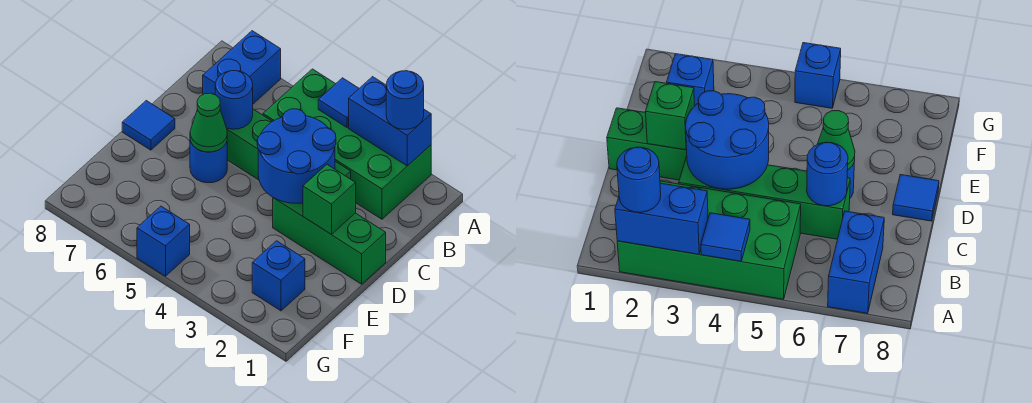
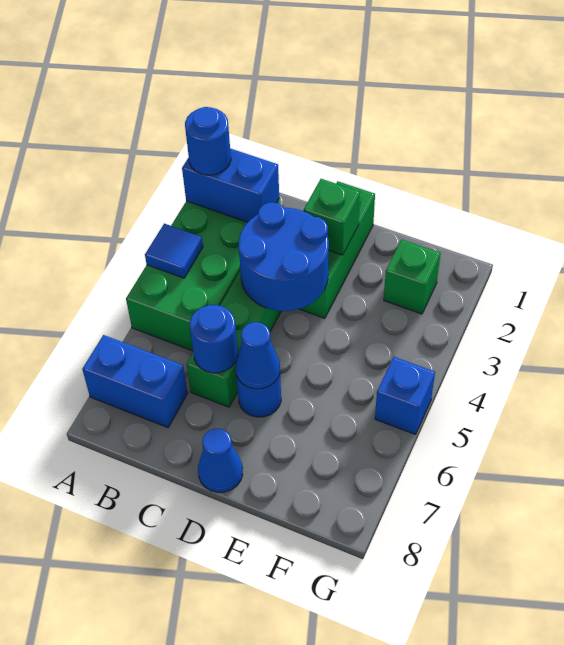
blue 1x2 brick [349,77,431,166] -> blue 1x2 brick turned to [182,148,279,222]
green 1x1 cone [190,93,227,152] -> blue 1x1 cone [236,322,280,389]
blue 1x1 tile [122,101,175,150] -> blue 1x1 cone [198,428,243,493]
blue 1x1 brick [252,241,305,311] -> green 1x1 brick [384,239,441,314]

